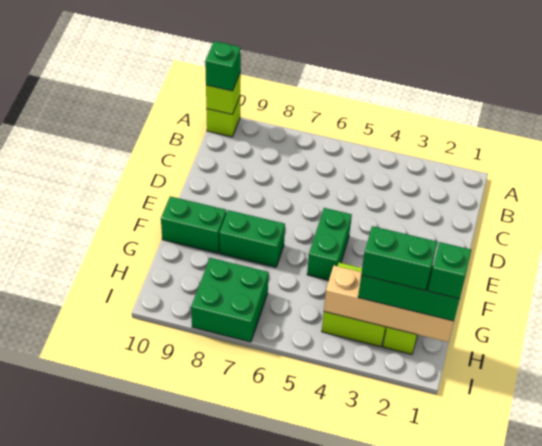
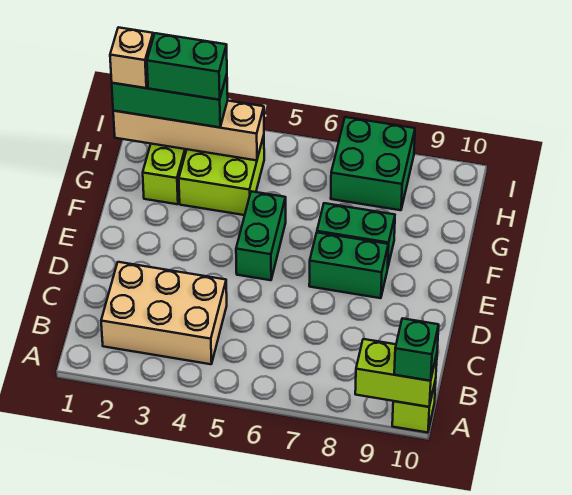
lime 1x1 brick [206,72,241,114] -> lime 1x2 brick [355,339,437,407]
none -> tan 2x3 brick [101,262,227,364]
green 1x2 brick [161,196,226,253] -> green 1x2 brick moved to [309,233,388,298]
green 1x1 brick [428,242,471,299] -> tan 1x1 brick [110,27,153,88]

